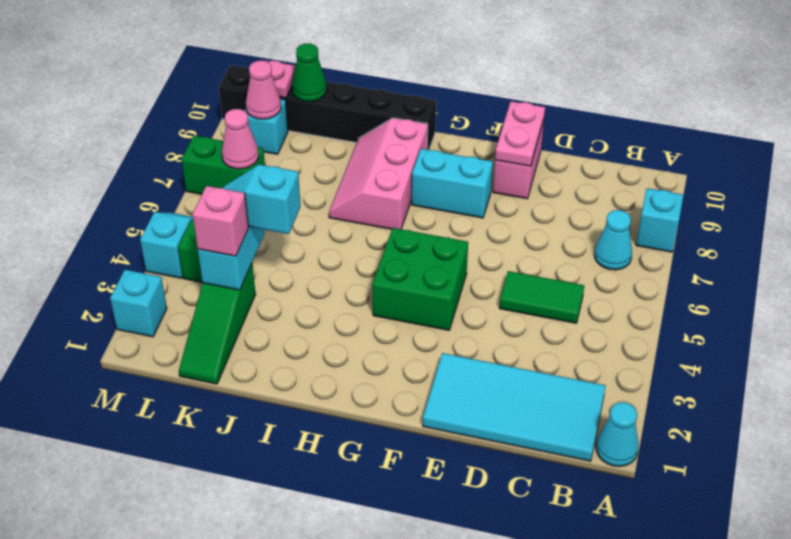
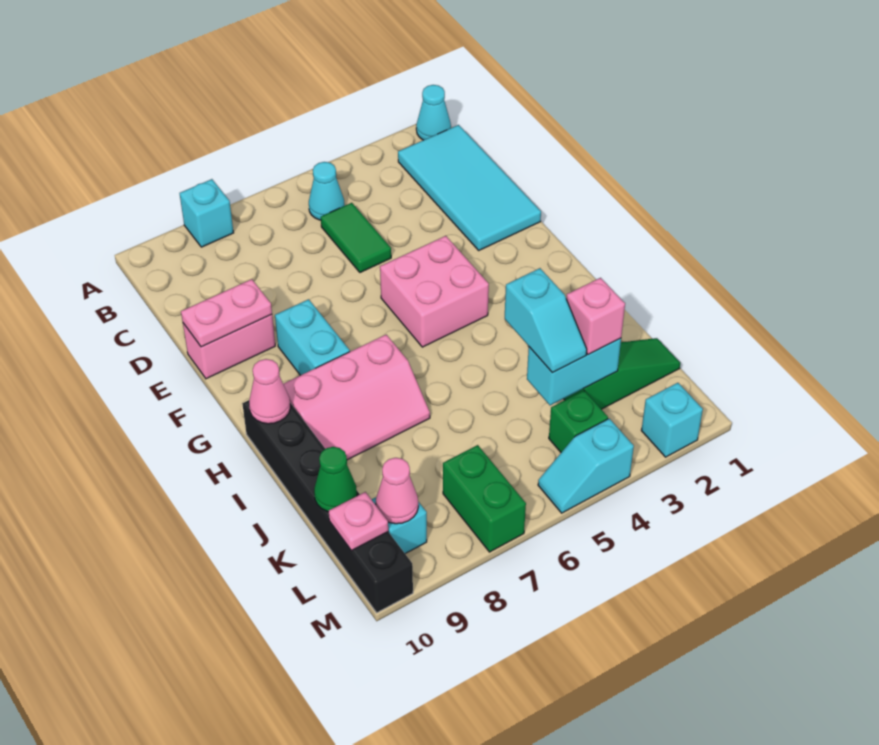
cyan 1x1 cone [595,210,632,270] -> cyan 1x1 cone moved to [309,162,345,220]
green 2x2 brick [372,228,468,330] -> pink 2x2 brick [380,236,489,347]
pink 1x1 cone [222,109,259,169] -> pink 1x1 cone moved to [249,359,290,424]

